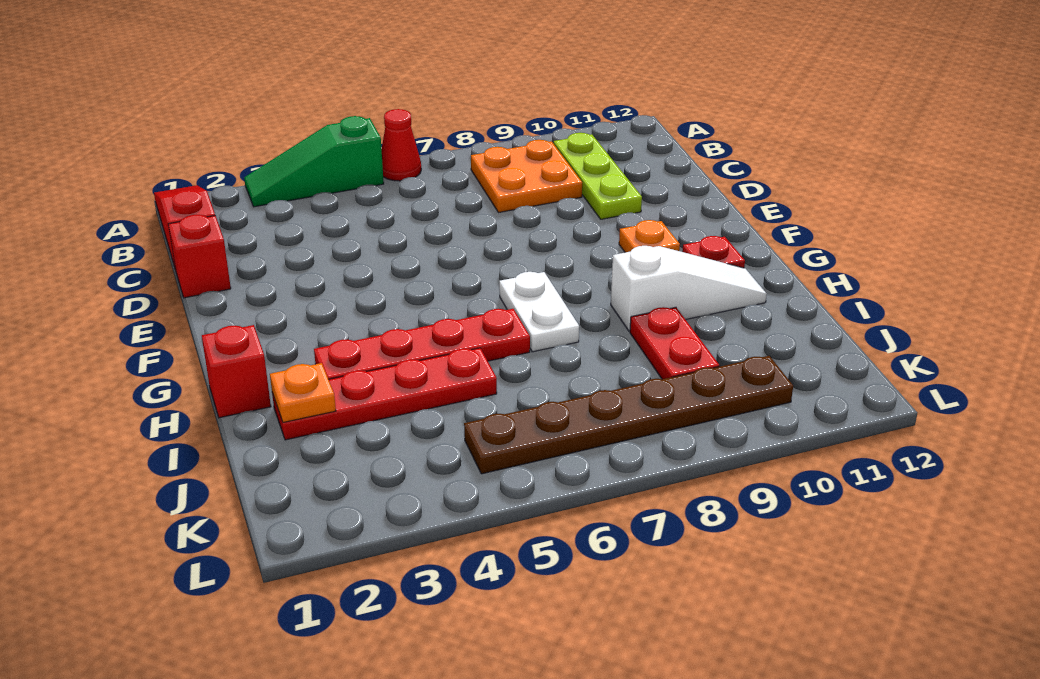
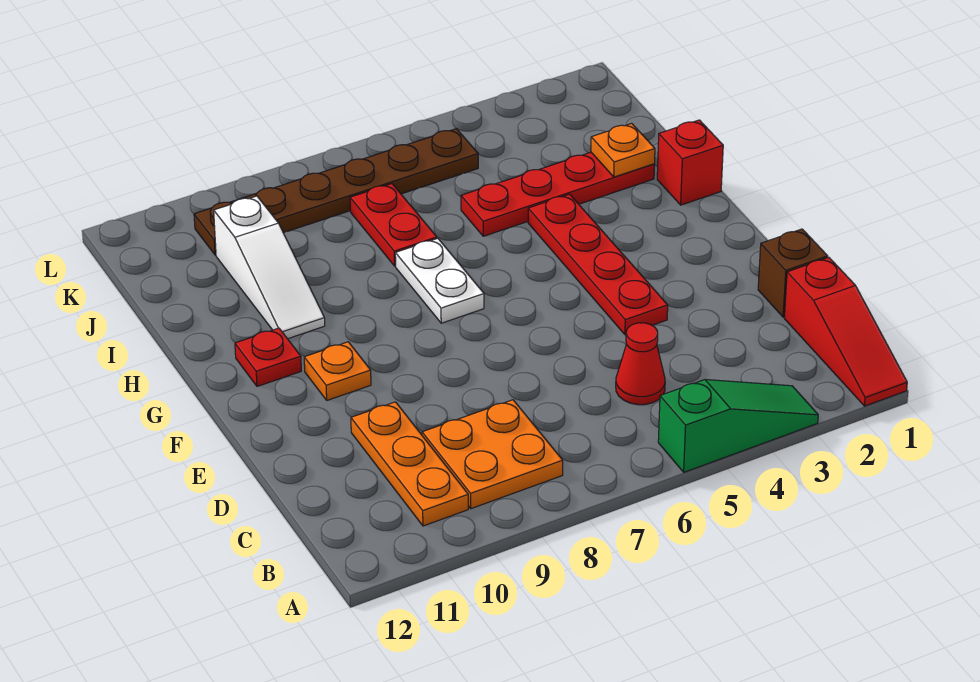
red 1x1 cone [382,109,421,181] -> red 1x1 cone moved to [616,323,665,405]
lime 1x3 plate [554,133,642,219] -> orange 1x3 plate [351,402,468,526]
red 1x1 brick [168,215,231,298] -> brown 1x1 brick [758,229,828,317]
red 1x4 plate [314,309,530,379] -> red 1x4 plate turned to [528,194,668,335]
white 1x3 slope [611,246,767,331] -> white 1x3 slope turned to [214,196,325,339]
red 1x2 plate [630,307,719,379] -> red 1x2 plate moved to [350,184,437,266]

